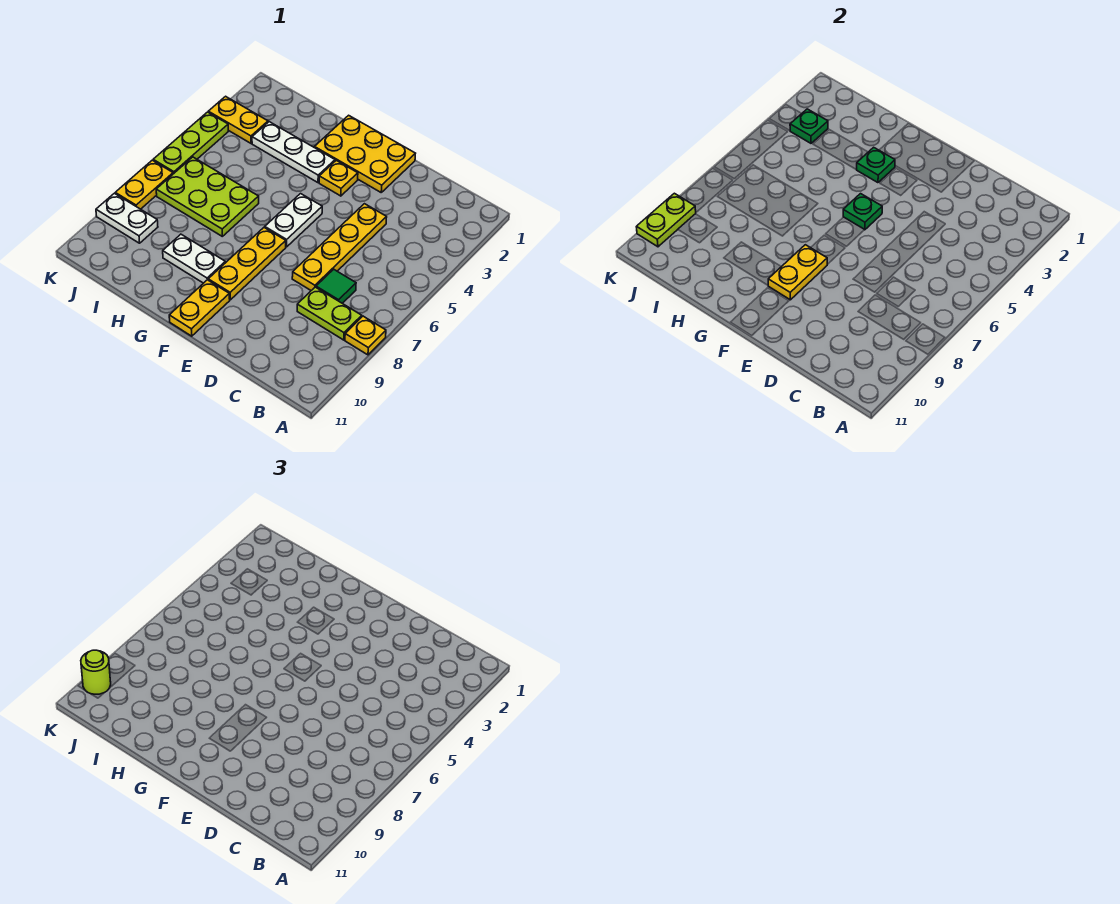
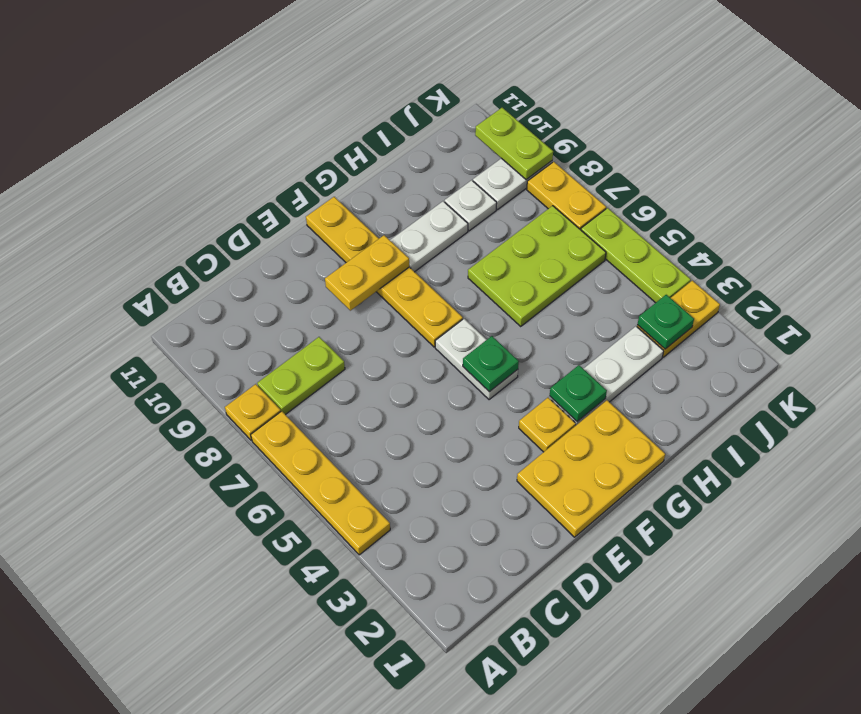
green 1x1 tile [316,269,356,303] -> none
yellow 1x4 plate [292,204,387,290] -> yellow 1x4 plate moved to [251,411,390,555]
yellow 1x2 plate [768,245,827,300] -> yellow 1x2 plate turned to [325,235,409,311]
none -> white 1x1 plate [445,180,497,231]
lime 1x1 round brick [81,650,111,694] -> none

